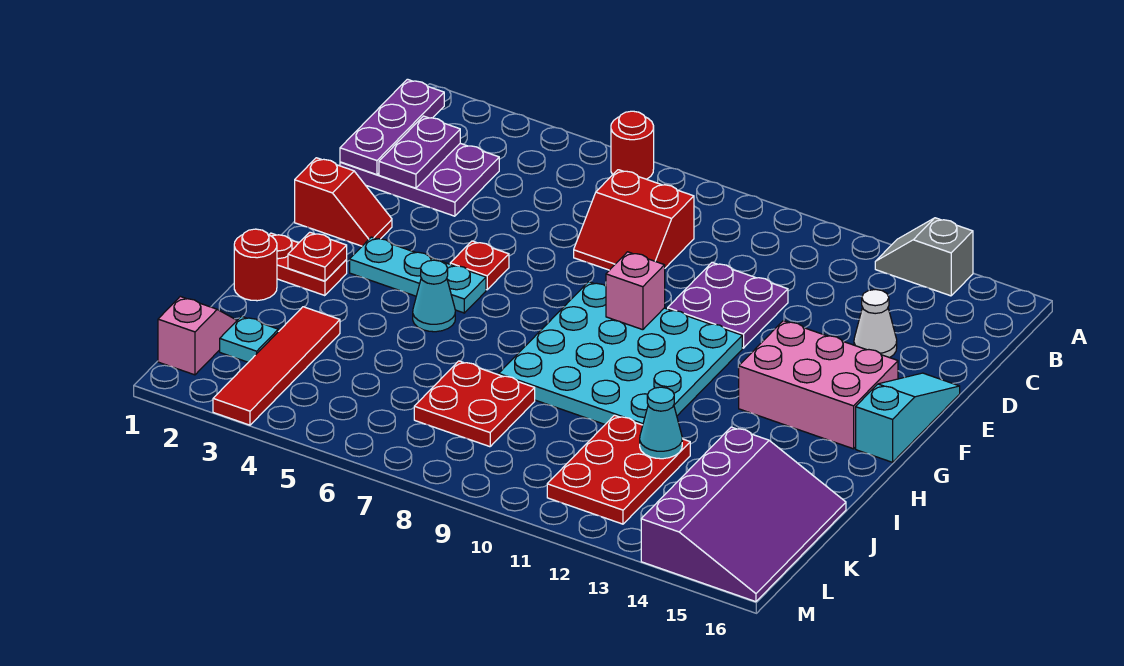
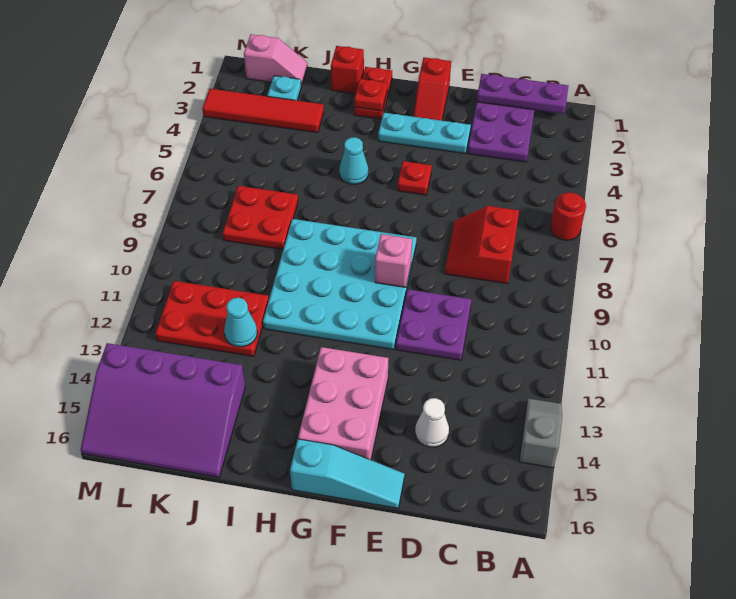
purple 1x2 plate [379,116,460,188] -> none
cyan 1x3 plate [350,237,486,313] -> cyan 1x3 plate turned to [378,113,471,154]
red 1x1 round brick [234,229,277,301] -> red 1x1 brick [331,46,364,94]

